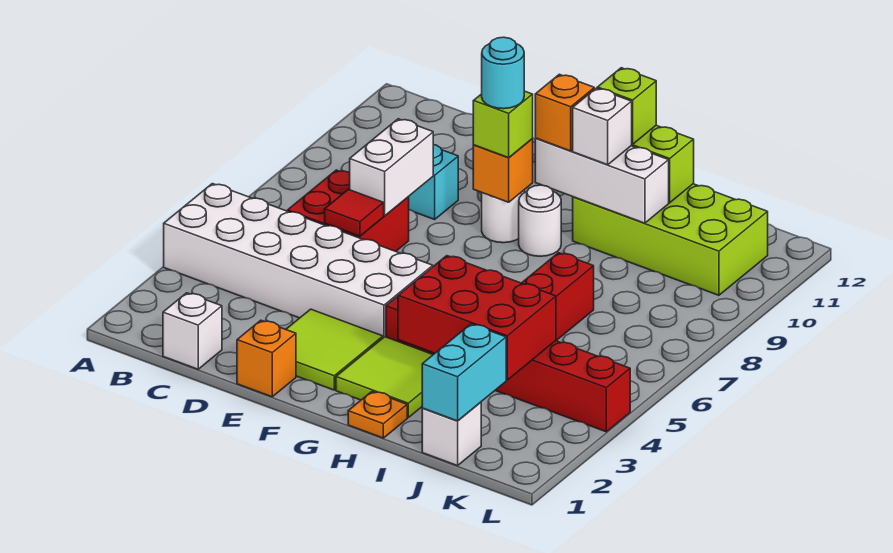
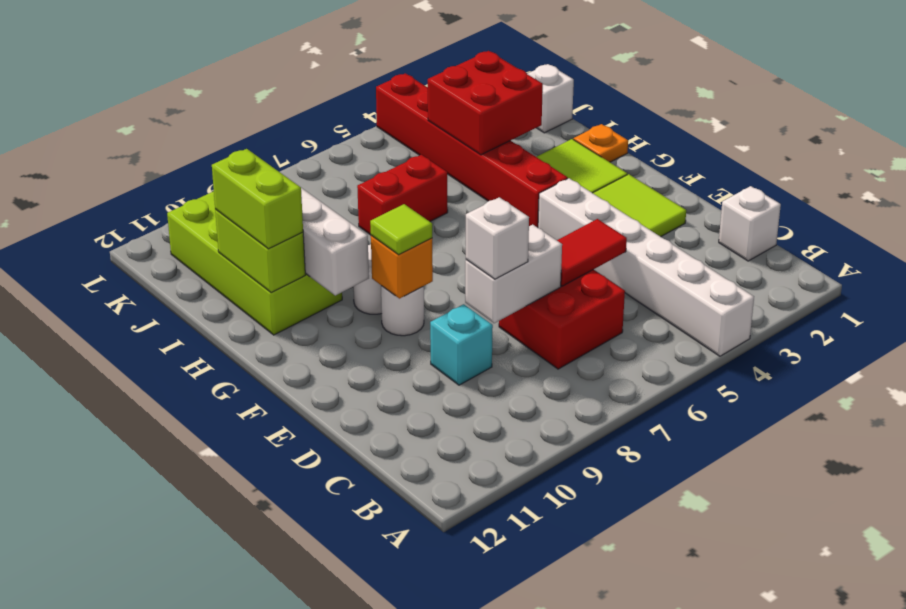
white 2x6 brick [164,184,433,338] -> white 1x6 brick [538,178,754,356]
red 1x1 tile [325,189,384,236] -> red 1x2 tile [557,219,627,286]
orange 1x1 brick [237,320,296,397] -> none
lime 1x1 brick [473,91,533,158] -> lime 1x1 tile [370,204,432,255]
cyan 1x1 round brick [482,37,524,109] -> none
orange 1x1 brick [535,74,594,151] -> none
red 2x3 brick [398,256,556,380] -> red 2x2 brick [428,51,543,155]
white 1x1 brick [573,88,632,165] -> white 1x1 brick moved to [466,197,529,279]
lime 1x1 brick [597,68,656,144] -> lime 1x2 brick [212,149,303,249]
cyan 1x2 brick [422,324,506,421] -> none

